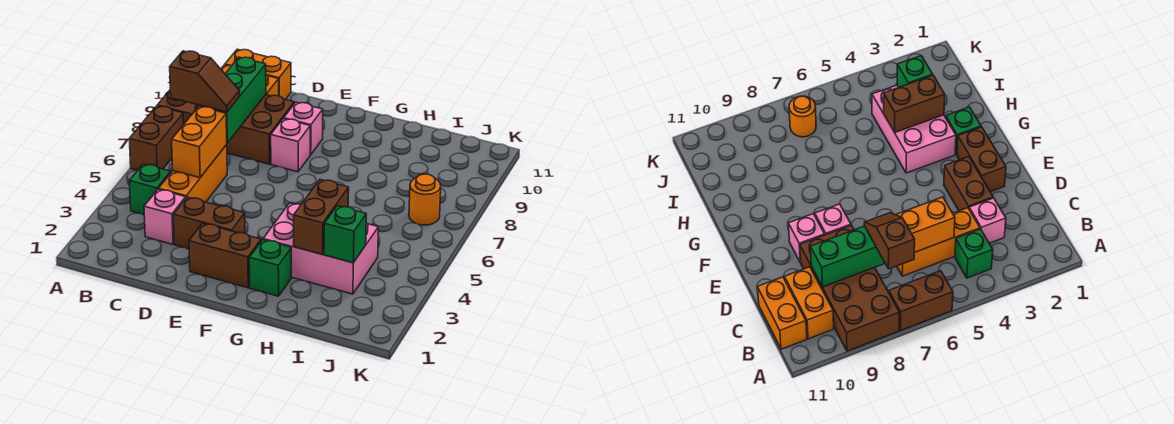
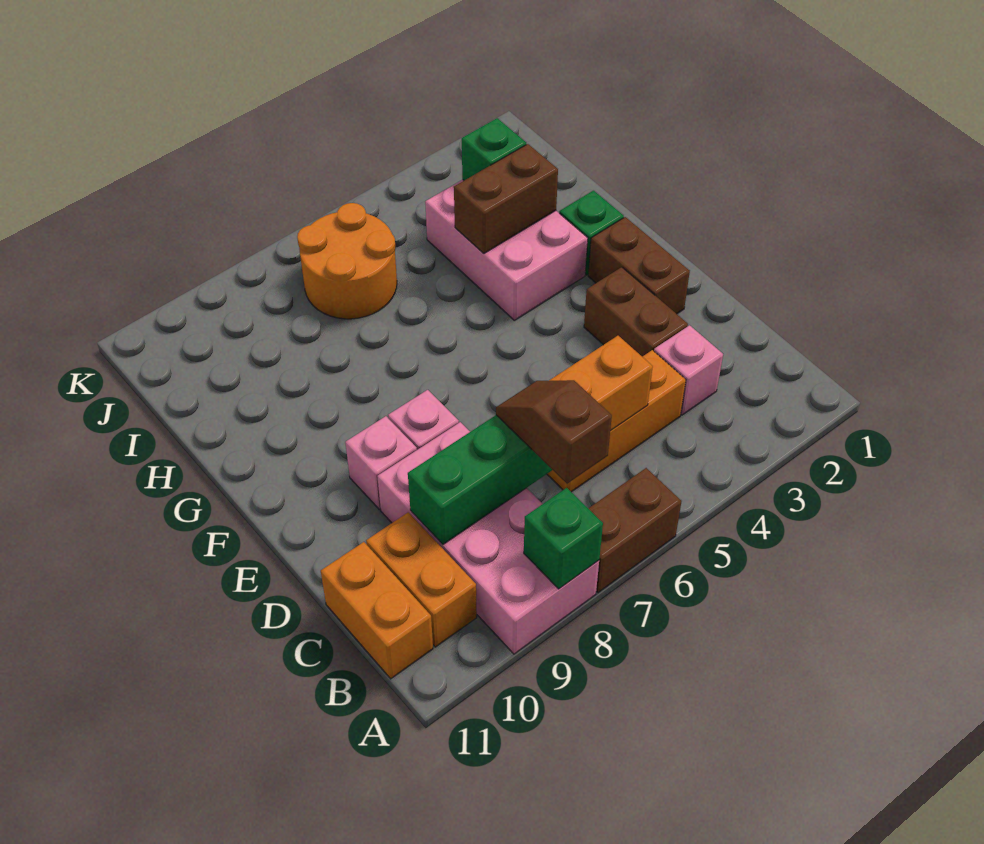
brown 2x4 brick [157,90,294,164] -> pink 2x4 brick [377,422,599,654]
green 1x1 brick [129,164,171,215] -> green 1x1 brick moved to [524,488,603,589]
orange 1x1 round brick [409,174,441,225] -> orange 2x2 round brick [297,203,397,319]

